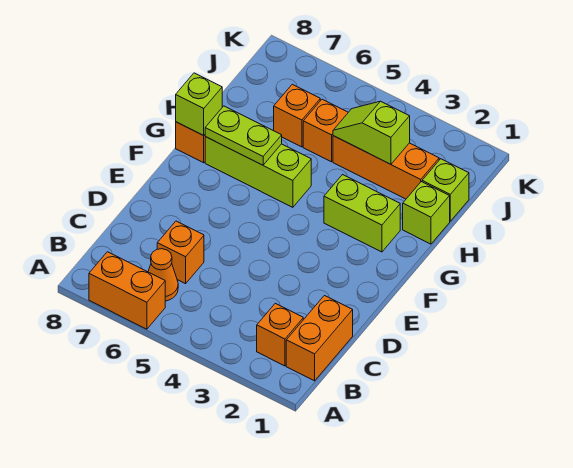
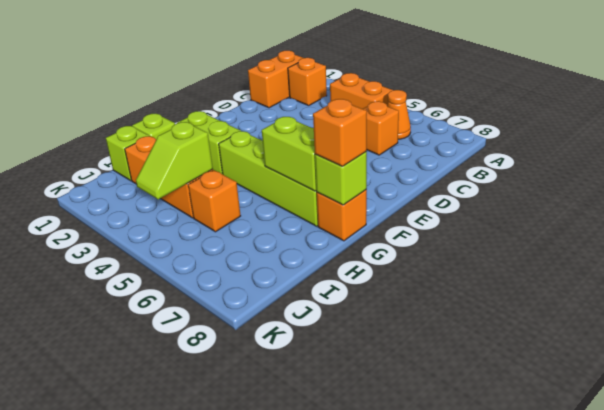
orange 1x2 brick [89,252,165,329] -> orange 1x2 brick moved to [330,73,393,109]
lime 1x3 brick [205,137,311,207] -> lime 1x4 brick [219,131,318,226]
lime 1x2 plate [205,106,282,165] -> lime 1x2 brick [262,117,316,191]
lime 1x2 slope [333,101,410,164] -> lime 1x2 slope turned to [136,122,213,199]
orange 1x1 brick [274,84,320,147] -> orange 1x1 brick moved to [313,99,367,167]

